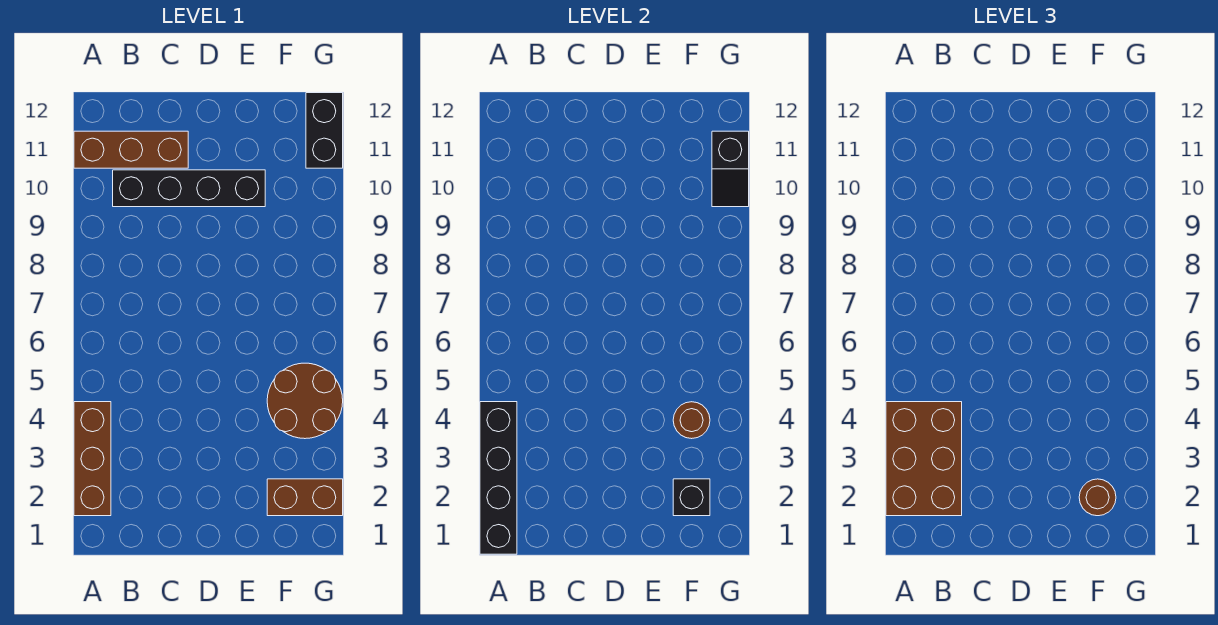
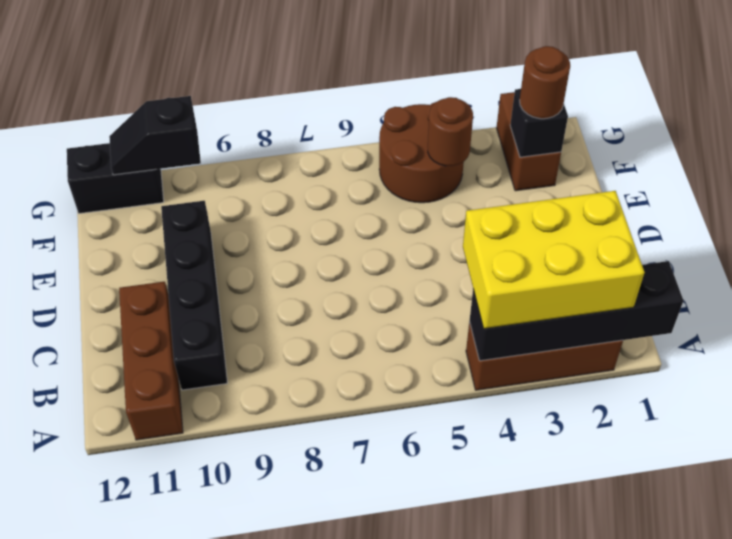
brown 2x3 brick [886,402,962,516] -> yellow 2x3 brick [463,191,645,329]
black 1x2 slope [712,131,749,207] -> black 1x2 slope turned to [109,96,201,175]

